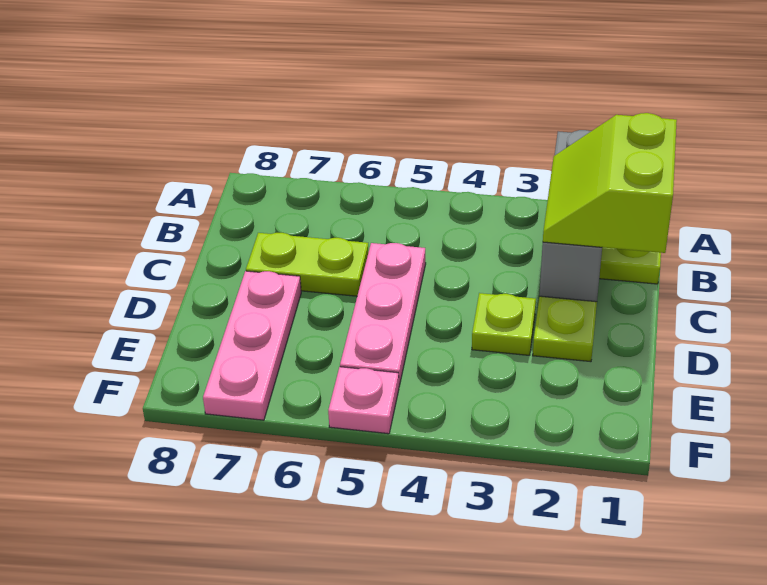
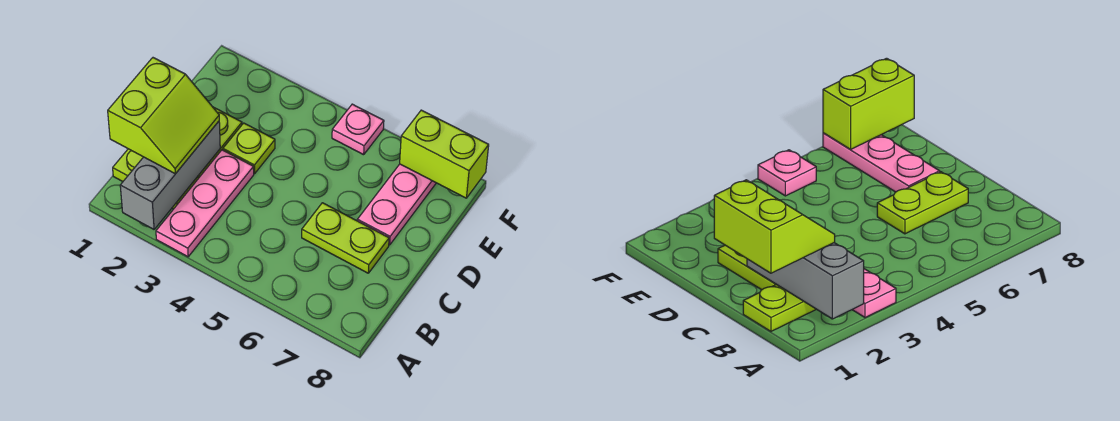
pink 1x3 plate [340,243,426,386] -> pink 1x3 plate moved to [156,150,254,257]
none -> lime 1x2 brick [400,110,489,198]

